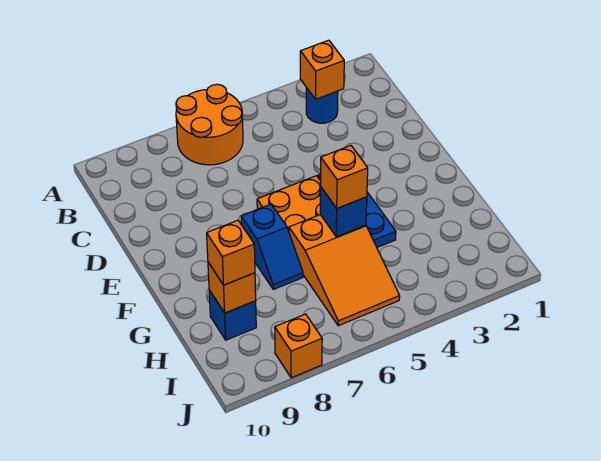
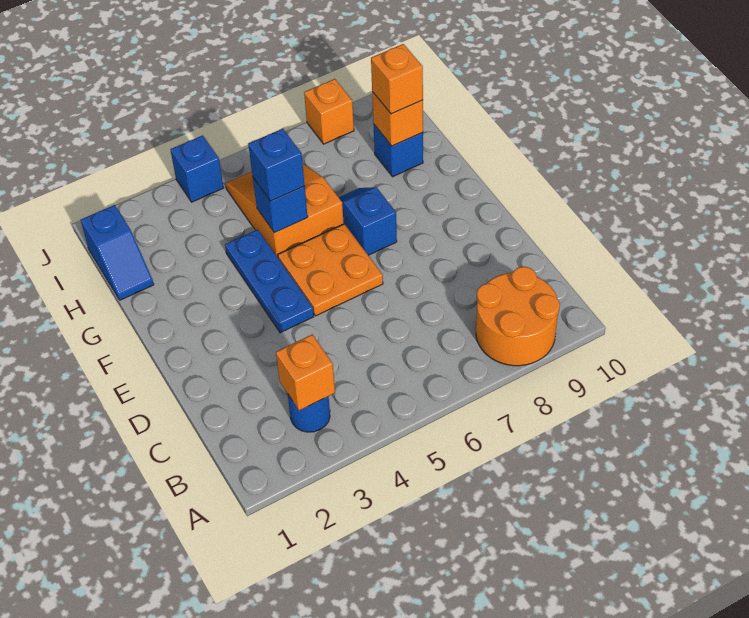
orange 2x2 round brick [176,84,243,165] -> orange 2x2 round brick moved to [476,267,560,366]
orange 1x1 brick [321,146,368,208] -> blue 1x1 brick [248,129,305,201]
none -> blue 1x2 slope [81,205,154,300]
none -> blue 1x1 brick [170,135,224,202]

